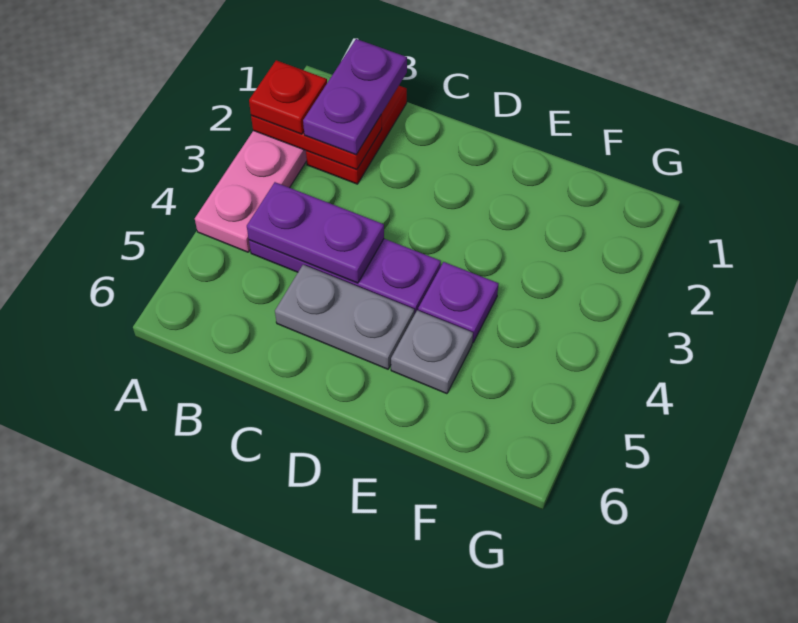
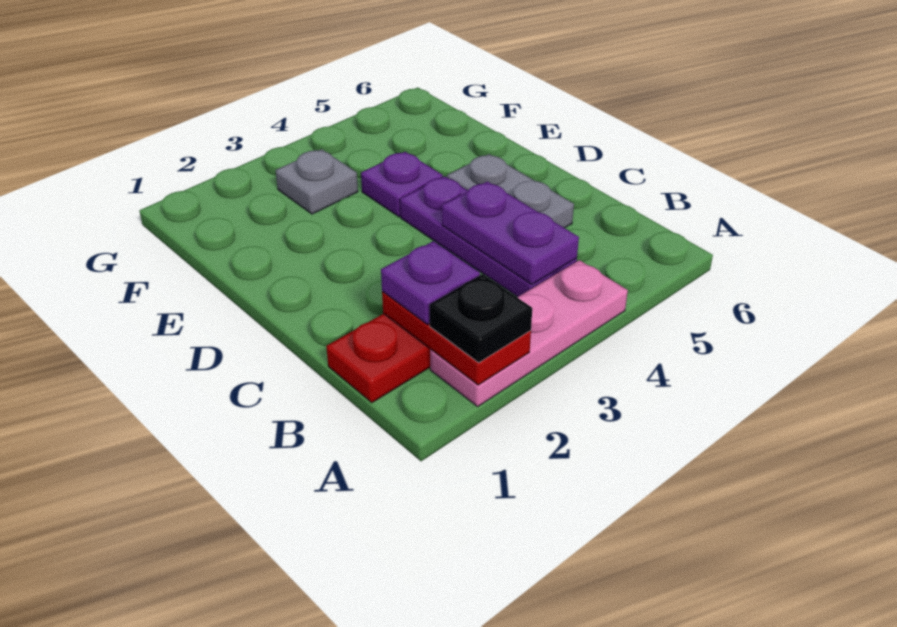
red 1x1 plate [249,60,327,134] -> black 1x1 plate [430,274,532,363]
purple 1x2 plate [303,39,407,155] -> purple 1x1 plate [381,241,480,325]
grey 1x1 plate [391,310,473,394] -> grey 1x1 plate moved to [275,149,358,214]

